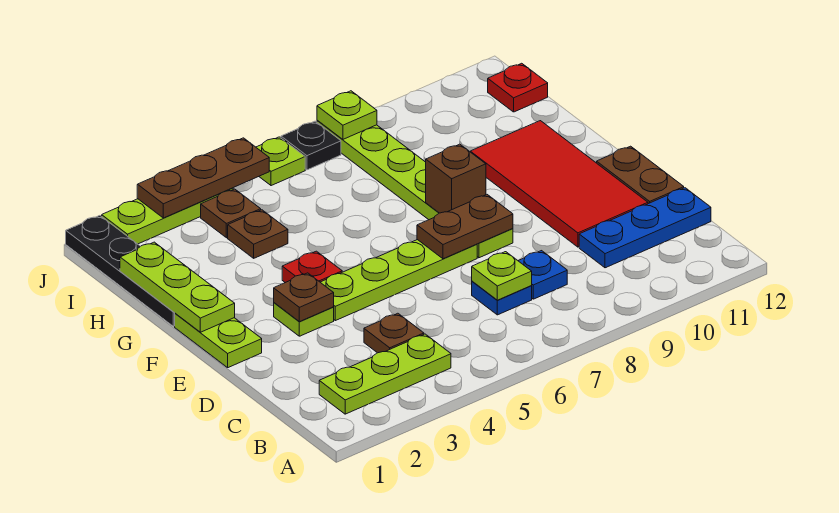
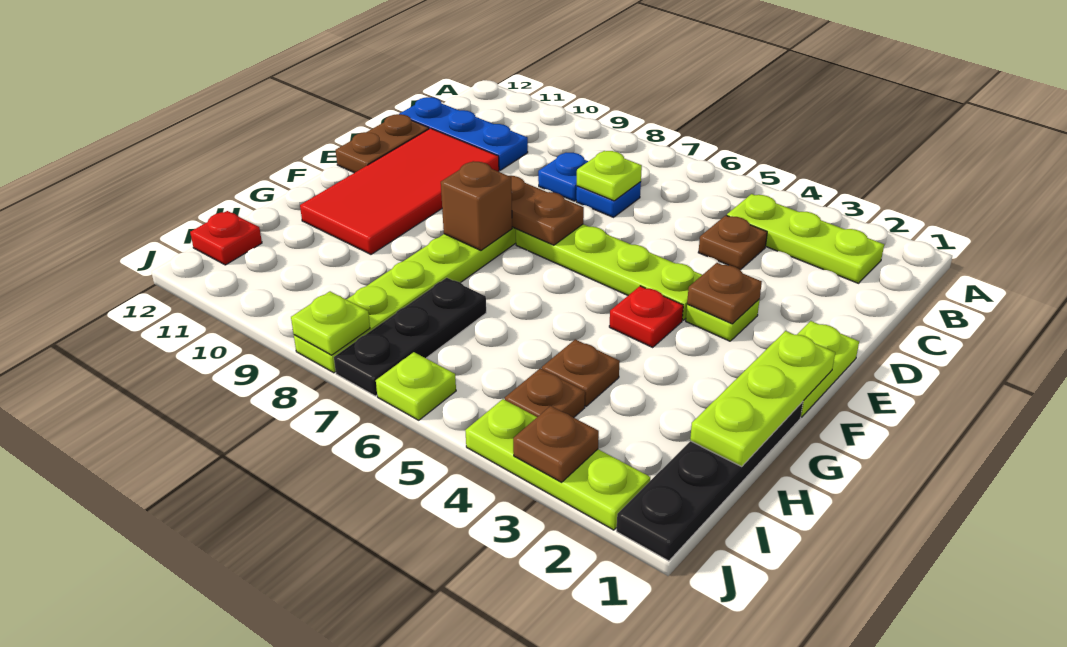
brown 1x3 plate [137,138,269,218] -> brown 1x1 plate [513,406,599,482]
black 1x1 plate [281,121,341,170] -> black 1x3 plate [334,278,486,396]

